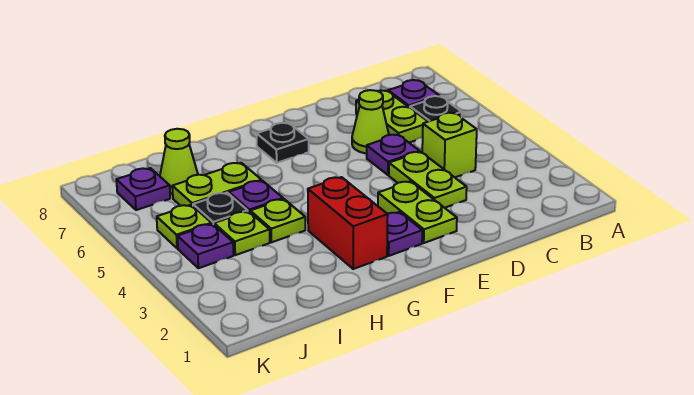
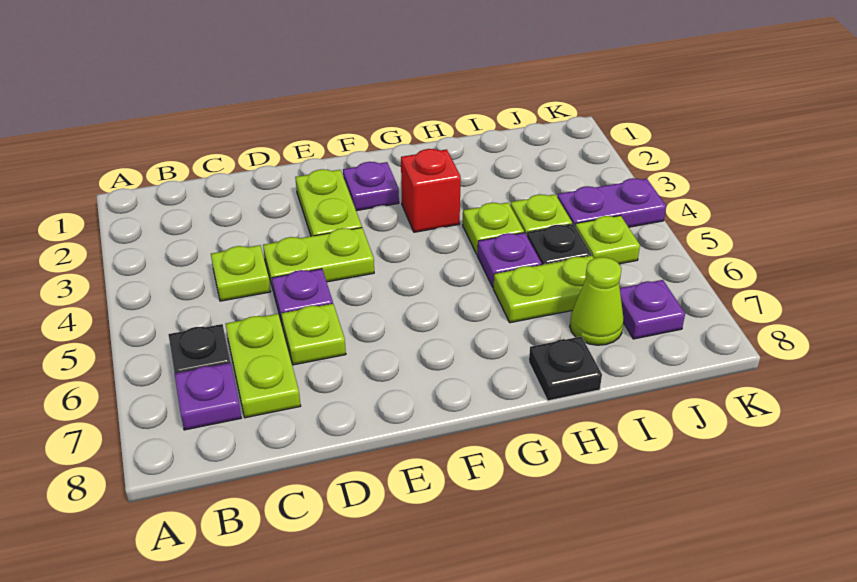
lime 1x1 brick [422,113,477,177] -> lime 1x1 plate [211,245,271,301]
lime 1x2 plate [389,152,467,208] -> lime 1x2 plate turned to [263,228,374,289]
lime 1x1 cone [352,90,389,153] -> lime 1x1 plate [281,304,346,365]
black 1x1 plate [257,123,309,163] -> black 1x1 plate moved to [529,337,602,401]
red 1x2 brick [308,177,388,269] -> red 1x1 brick [401,149,461,232]
purple 1x1 plate [177,224,233,268] -> purple 1x2 plate [557,178,666,227]

